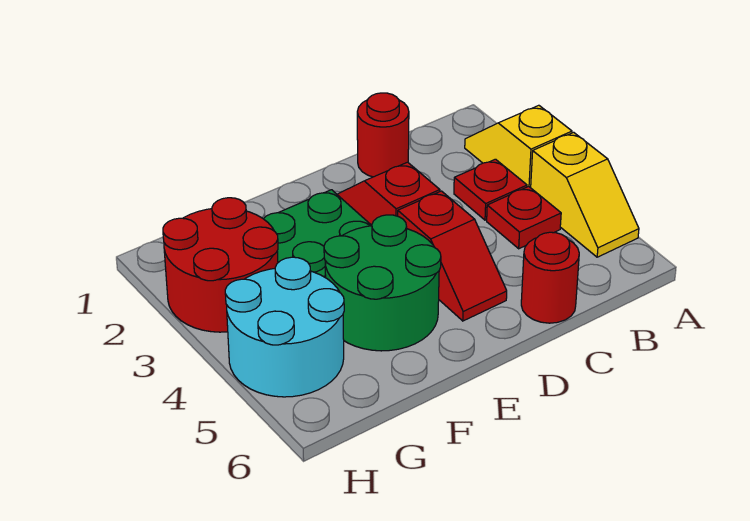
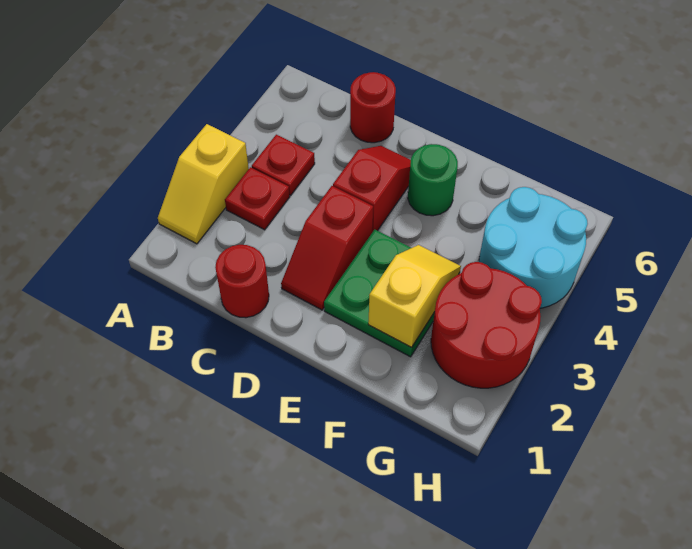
yellow 1x2 slope [531,132,639,257] -> yellow 1x2 slope moved to [368,245,461,347]
green 2x2 round brick [324,215,441,351] -> green 1x1 round brick [408,144,458,216]

